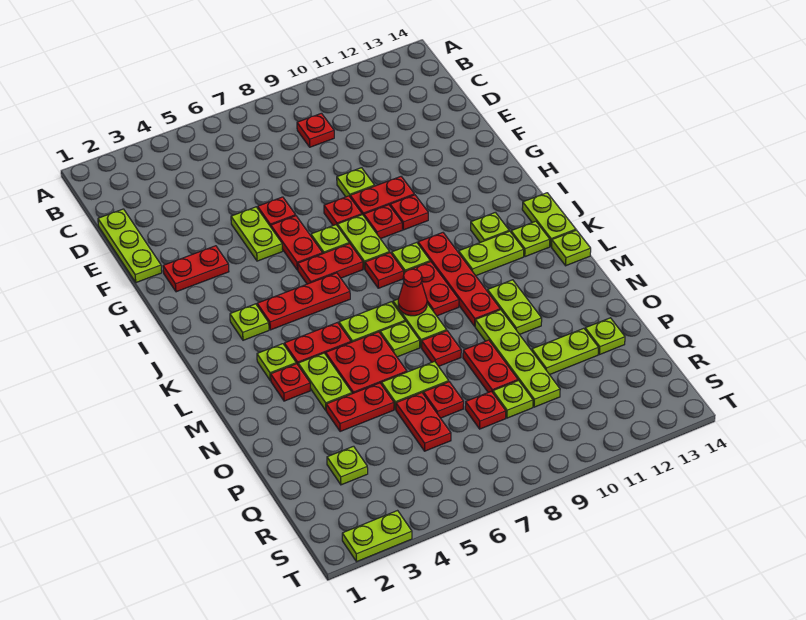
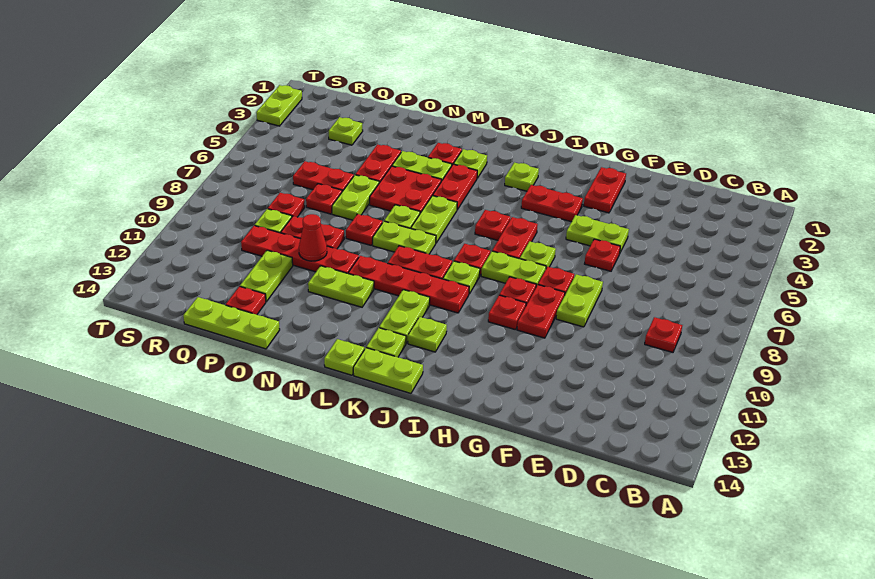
lime 1x3 plate [98,209,162,283] -> lime 1x3 plate moved to [183,297,280,349]
lime 1x1 plate [337,168,375,197] -> lime 1x2 plate [556,274,603,327]
red 1x2 plate [271,216,323,270] -> red 1x2 plate moved to [521,185,583,222]
red 1x3 plate [257,273,350,330] -> red 1x1 plate [475,210,511,240]
red 1x1 cone [398,269,427,316] -> red 1x1 cone moved to [299,214,327,261]
lime 1x4 plate [475,310,560,407] -> red 1x4 plate [241,226,359,273]
lime 1x1 plate [585,318,625,355] -> red 1x1 plate [226,286,266,315]

